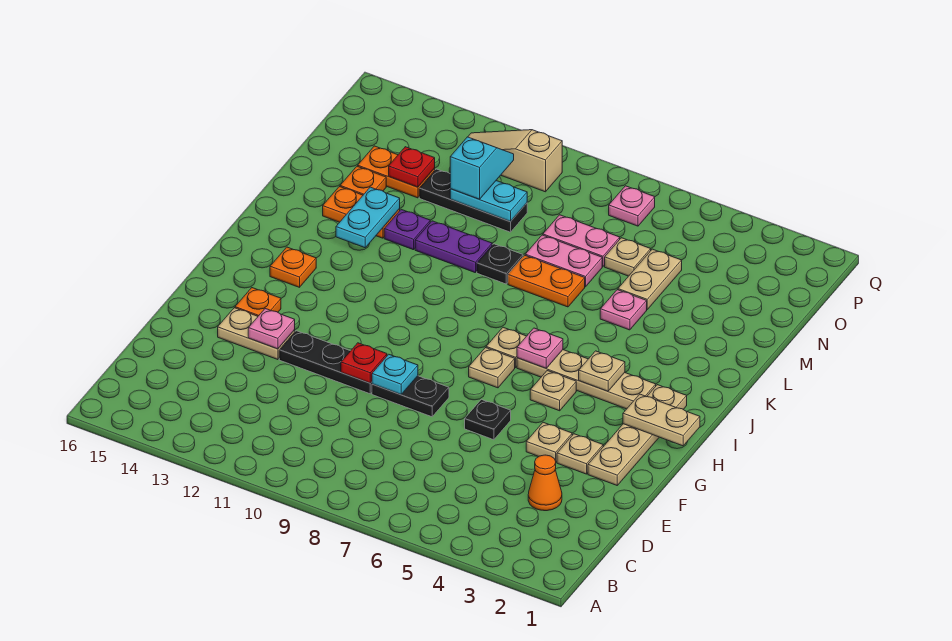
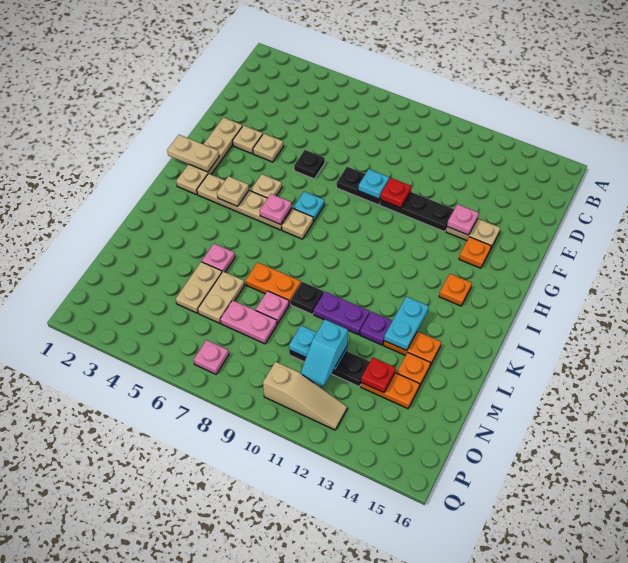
orange 1x1 cone [528,455,562,511] -> none
tan 1x1 plate [469,348,515,388] -> cyan 1x1 plate [293,192,324,221]
pink 1x2 plate [525,235,602,287] -> pink 1x1 plate [256,291,289,324]
tan 1x1 plate [605,238,651,276] -> tan 1x2 plate [198,272,244,323]

